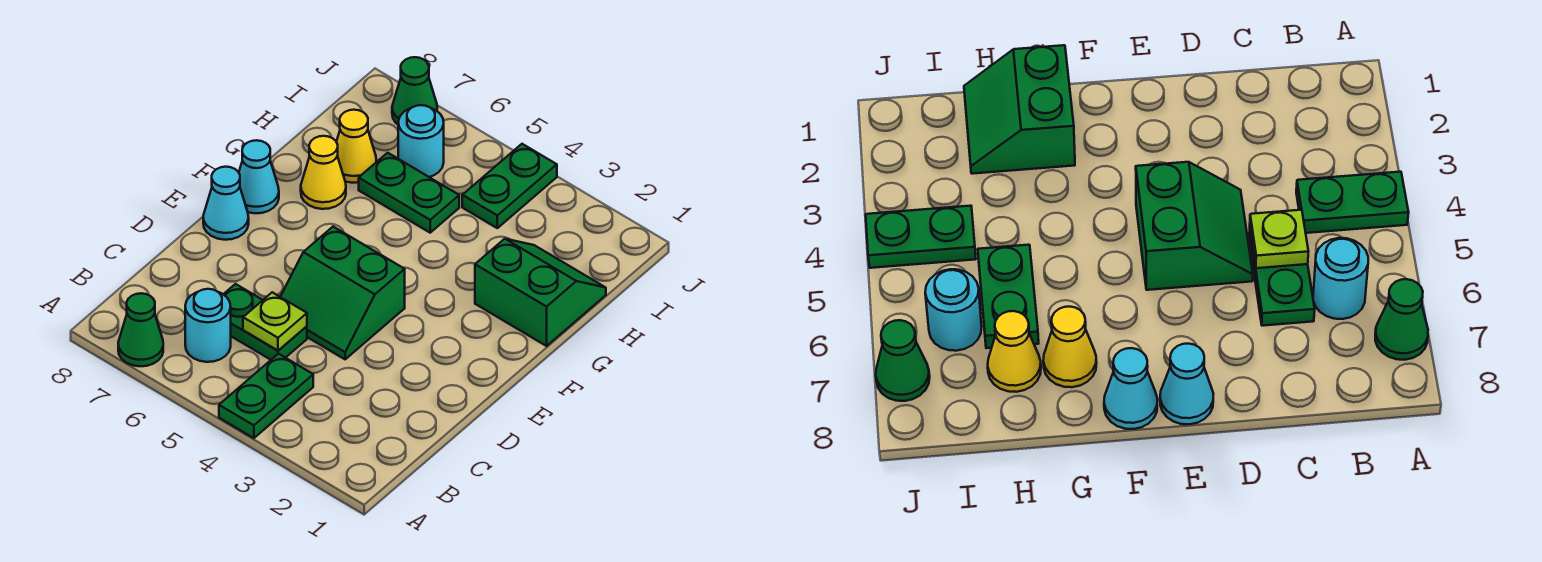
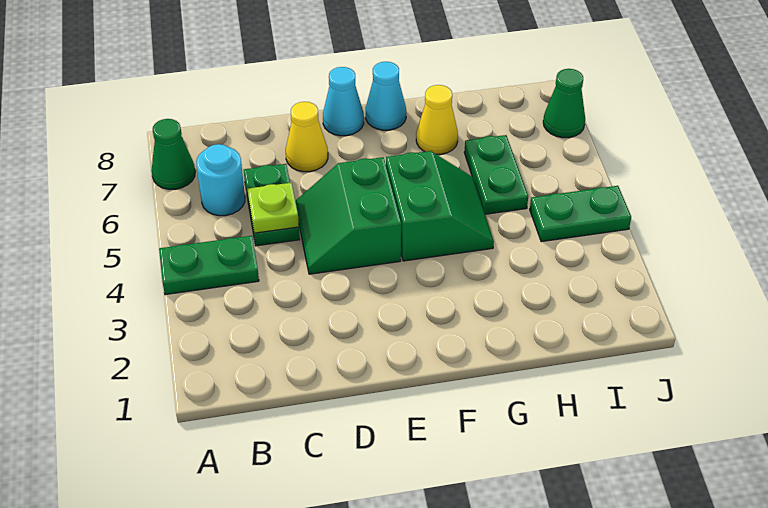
green 2x2 slope [475,239,606,346] -> green 2x2 slope moved to [386,151,494,261]
yellow 1x1 cone [337,110,377,183] -> yellow 1x1 cone moved to [286,102,328,172]
cyan 1x1 round brick [398,105,444,177] -> none

